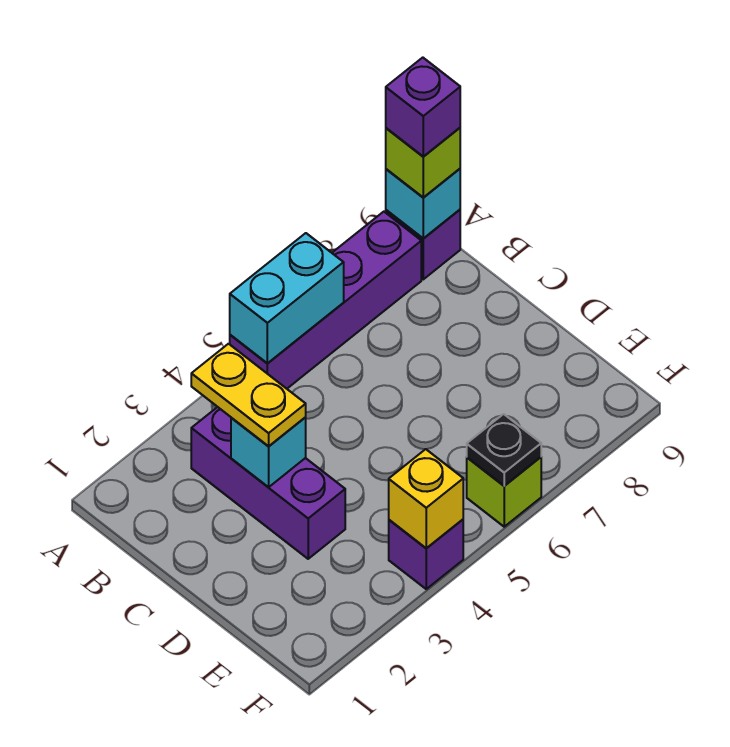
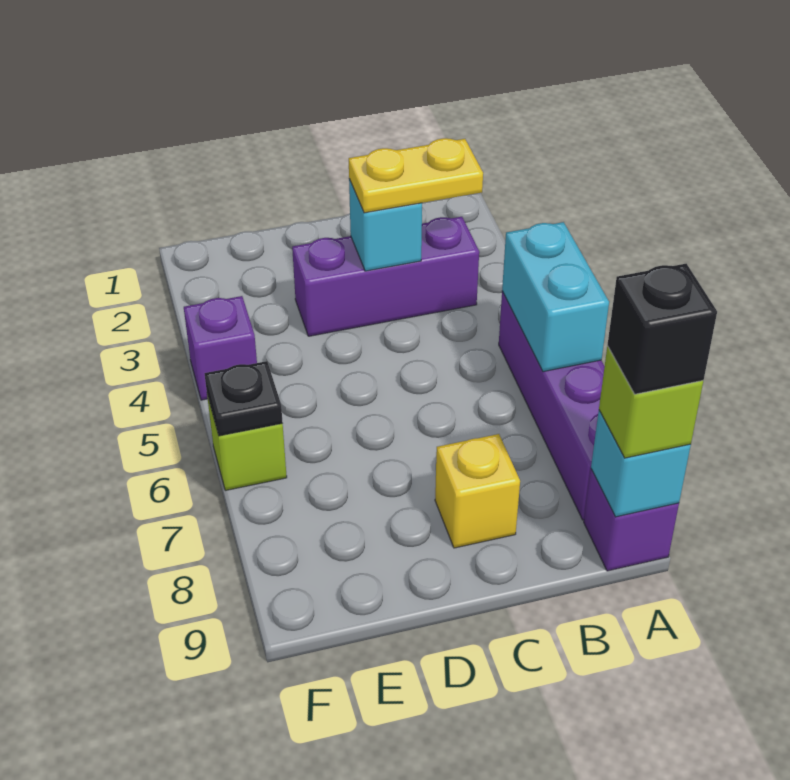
purple 1x1 brick [386,58,460,157] -> black 1x1 brick [608,264,717,394]
yellow 1x1 brick [389,449,463,548] -> yellow 1x1 brick moved to [435,434,520,548]

